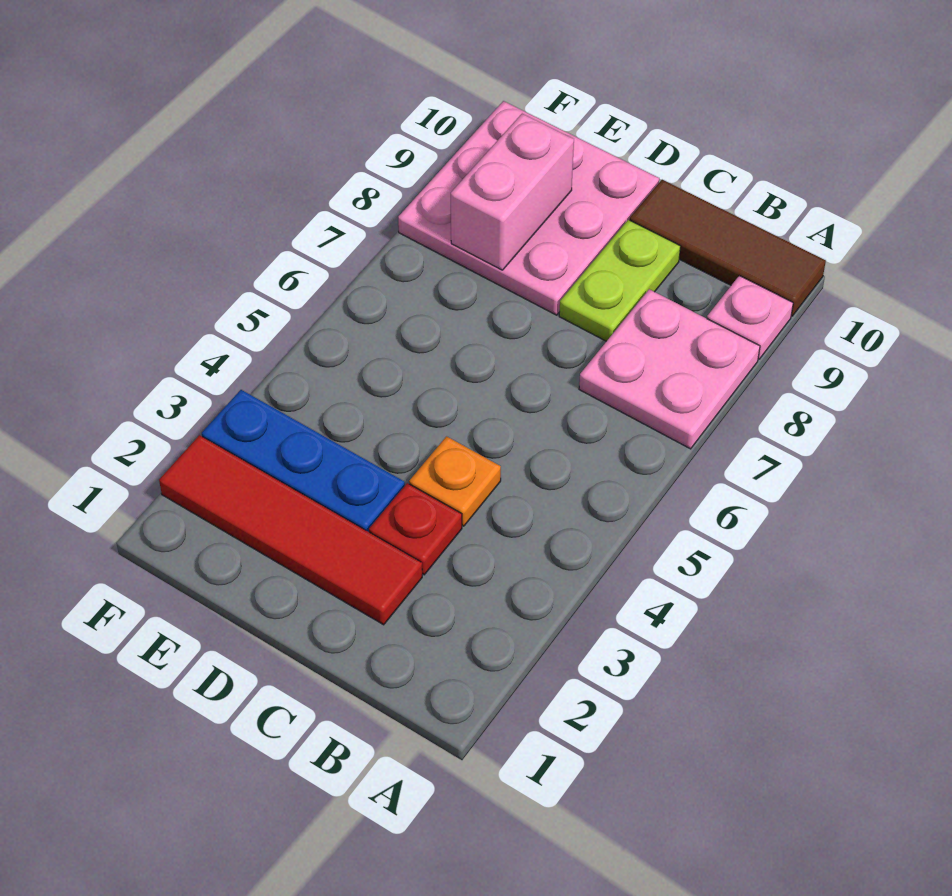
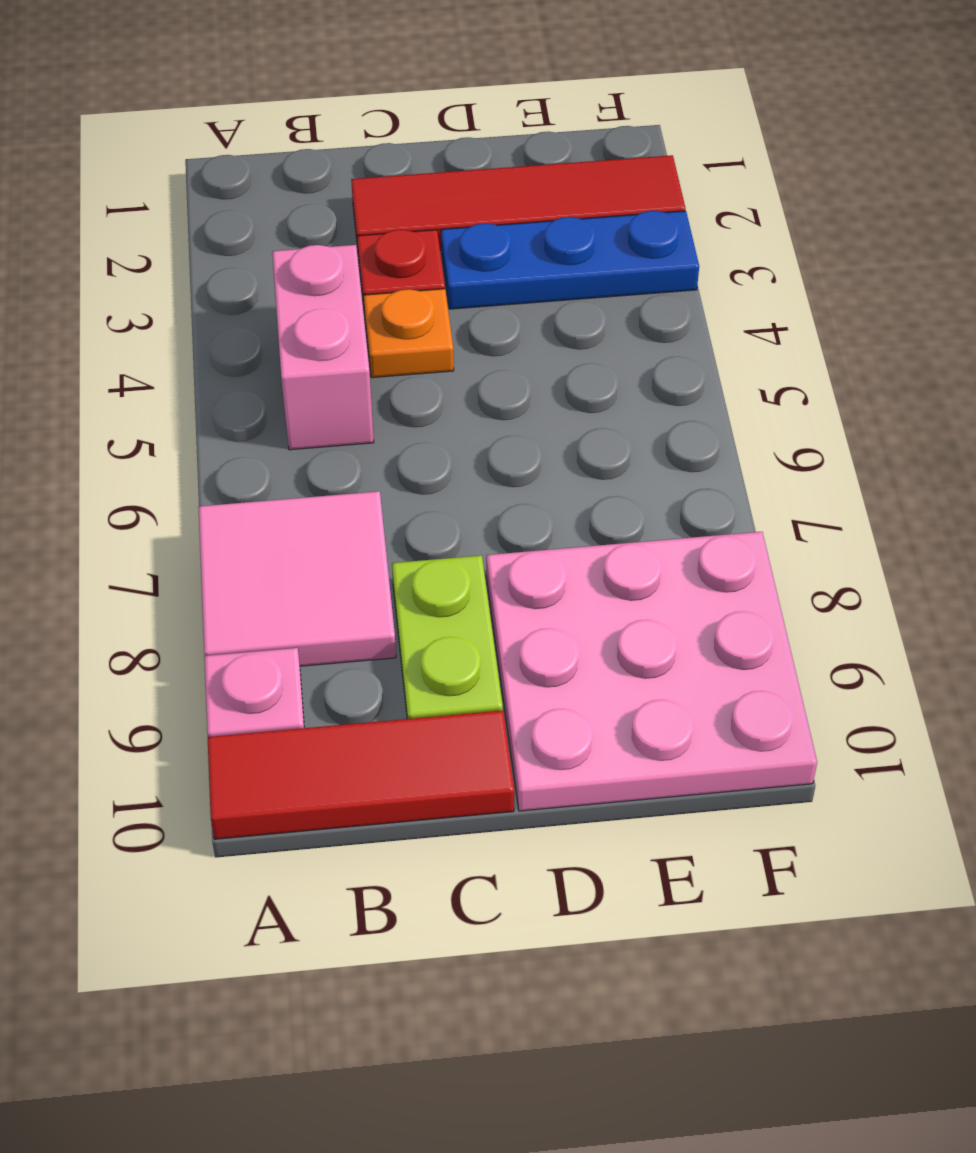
pink 2x2 plate [579,289,760,449] -> pink 2x2 tile [198,491,396,666]
brown 1x3 tile [630,180,826,316] -> red 1x3 tile [207,710,514,839]
pink 1x2 brick [451,114,574,270] -> pink 1x2 brick moved to [272,245,374,450]

